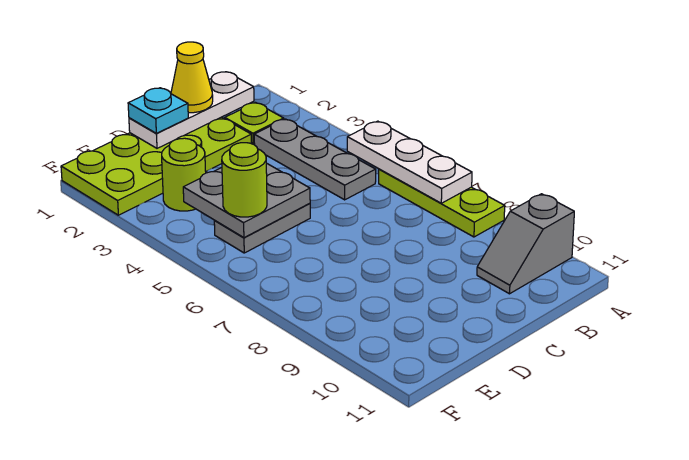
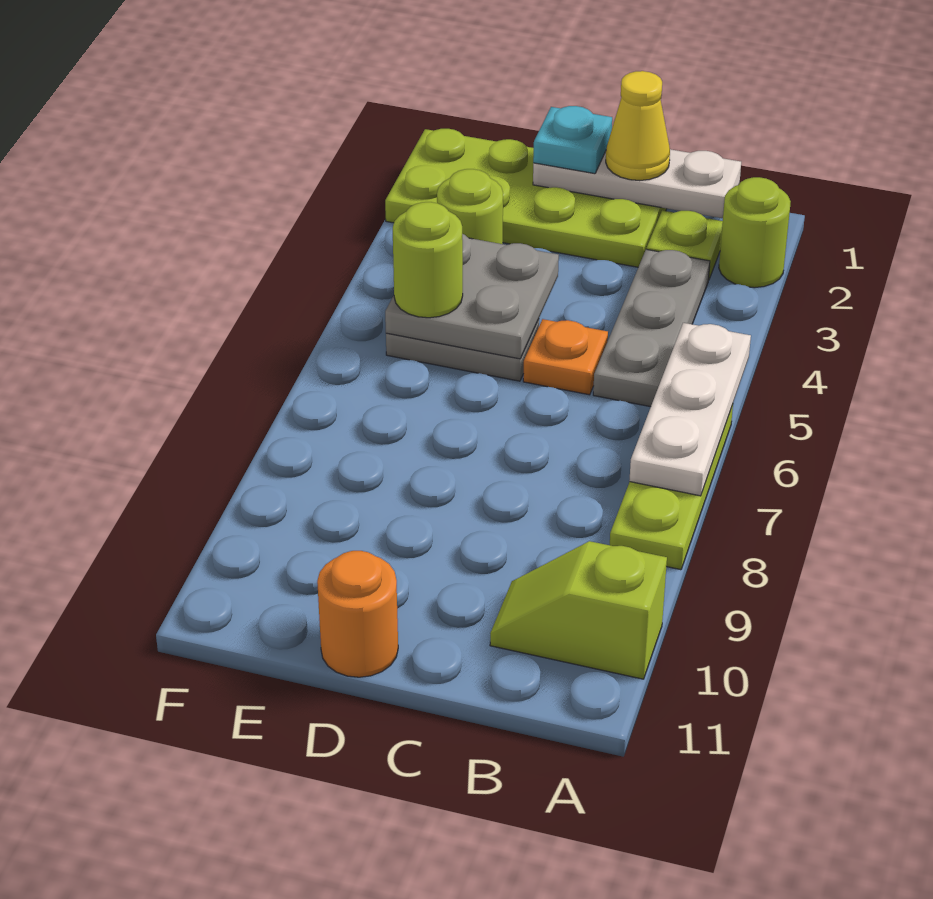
none -> lime 1x1 round brick [719,177,791,288]
grey 1x2 slope [477,194,574,294] -> lime 1x2 slope [490,541,667,679]
none -> orange 1x1 plate [523,319,608,395]
none -> orange 1x1 round brick [317,551,398,677]

